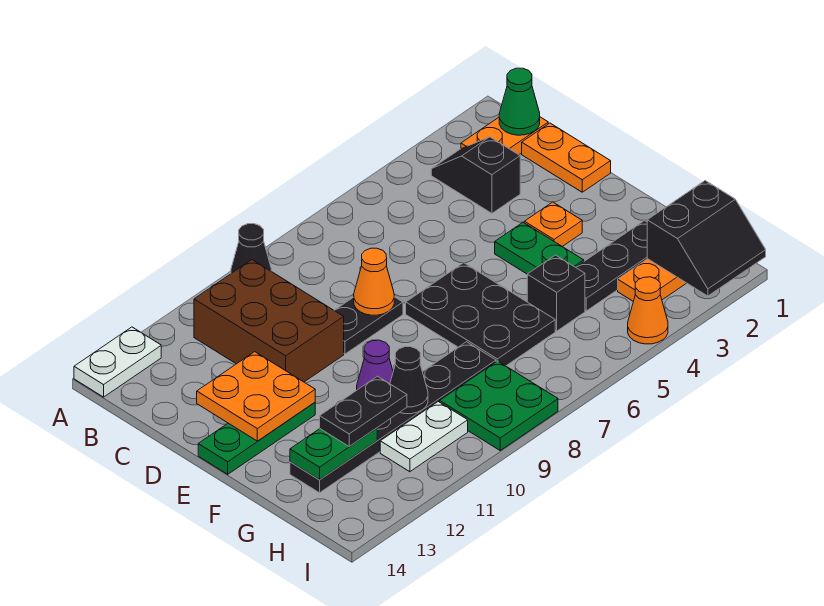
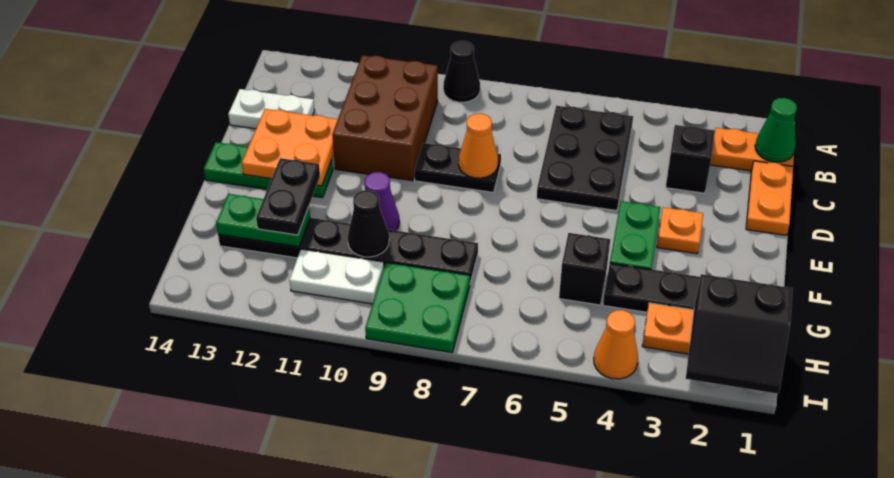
white 1x2 plate [74,327,161,397] -> white 1x2 plate moved to [228,89,315,129]
black 2x3 plate [406,263,555,366] -> black 2x3 plate moved to [537,106,633,211]
black 1x2 plate [320,376,407,446] -> black 1x2 plate turned to [256,158,320,235]

